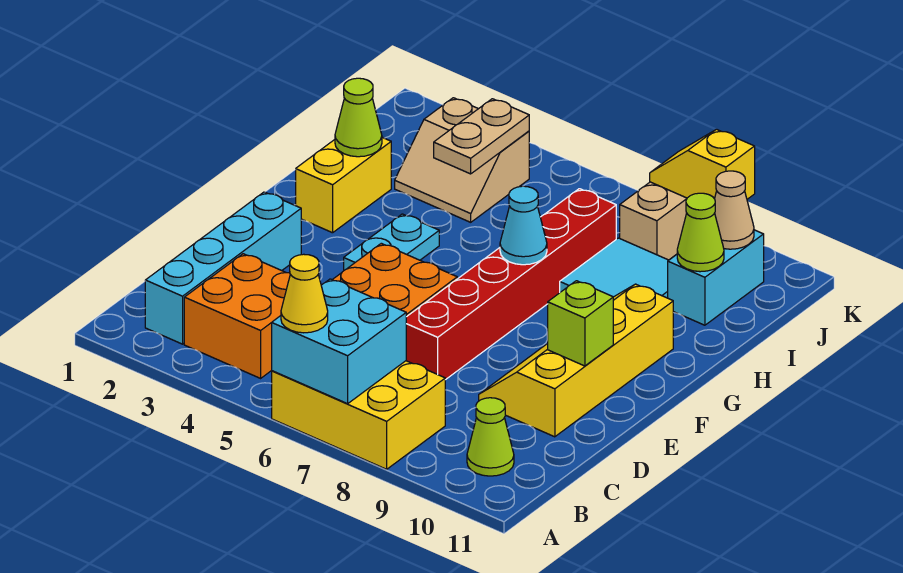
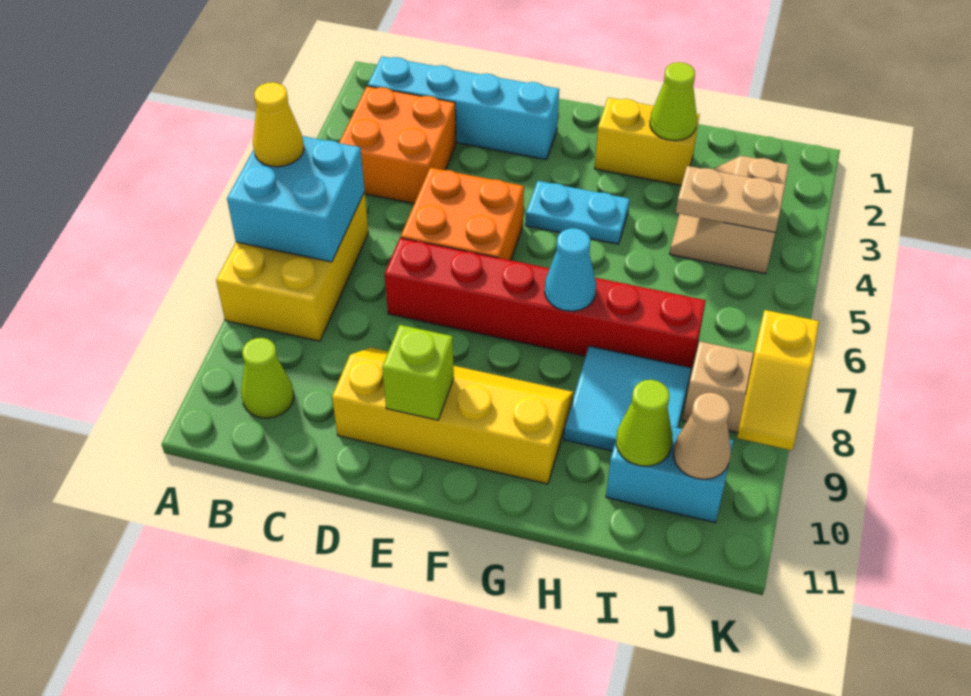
yellow 1x2 slope [650,129,755,199] -> yellow 1x2 slope turned to [737,310,819,450]

